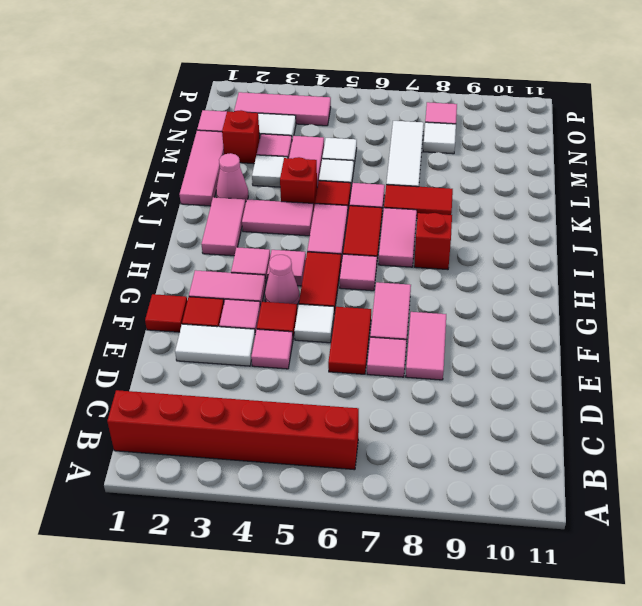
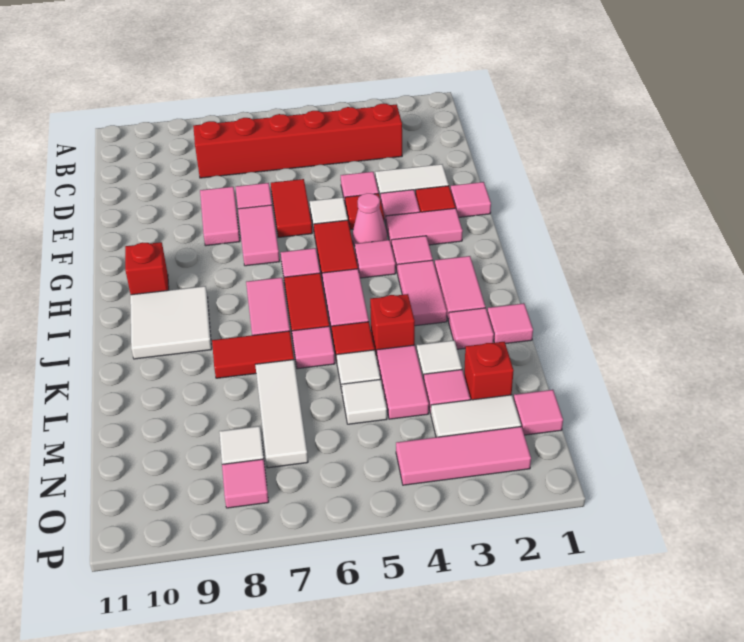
red 1x6 brick [107,390,359,470] -> red 1x6 brick moved to [193,104,402,178]
red 1x1 tile [145,294,187,332] -> pink 1x1 tile [451,182,491,217]
red 1x1 brick [414,213,452,270] -> red 1x1 brick moved to [125,242,169,295]
none -> white 2x2 tile [130,286,212,359]
pink 1x2 tile [242,199,314,236] -> pink 1x2 tile turned to [398,260,447,326]
pink 1x3 tile [179,130,224,206] -> pink 1x1 tile [487,303,533,344]
pink 1x1 cone [216,153,248,202] -> pink 1x1 tile [449,308,494,349]

